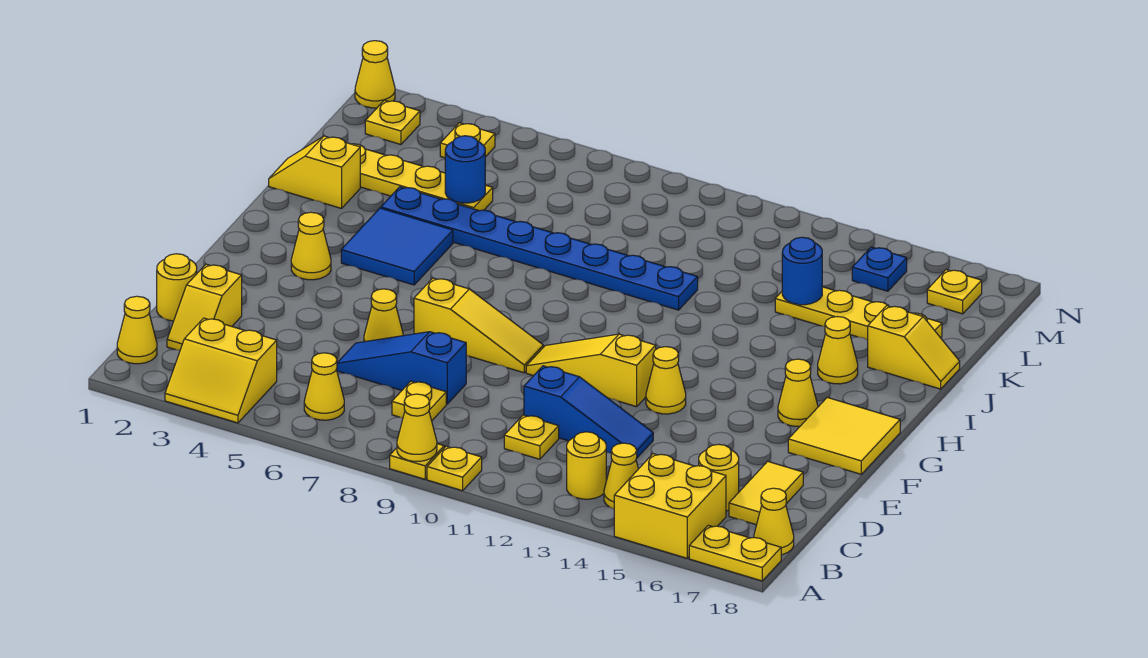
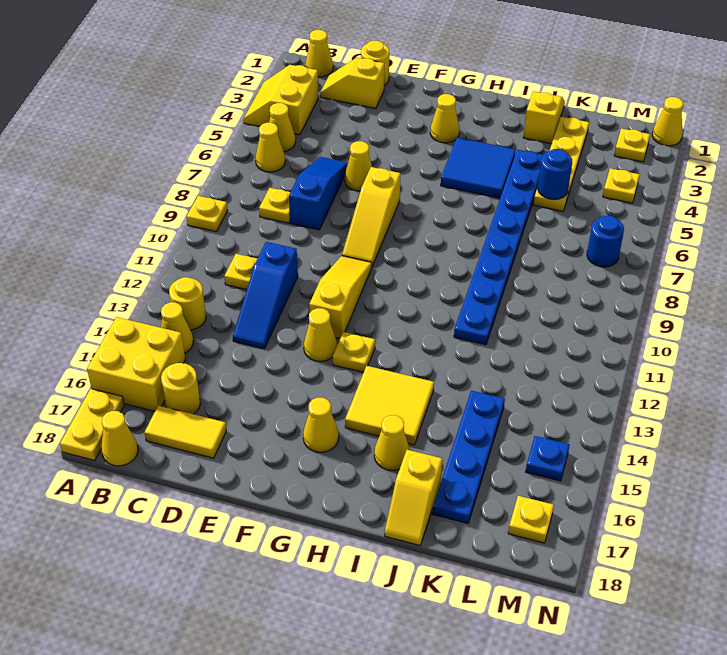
yellow 1x1 cone [397,394,437,461] -> yellow 1x1 cone moved to [269,103,296,152]
yellow 1x1 plate [427,446,482,491] -> yellow 1x1 plate moved to [333,332,375,372]
yellow 2x2 tile [788,397,900,474] -> yellow 2x2 tile moved to [345,366,434,445]
yellow 1x4 plate [775,287,942,340] -> blue 1x4 plate [433,391,505,523]
blue 1x1 round brick [782,237,822,305] -> blue 1x1 round brick moved to [587,216,624,267]

